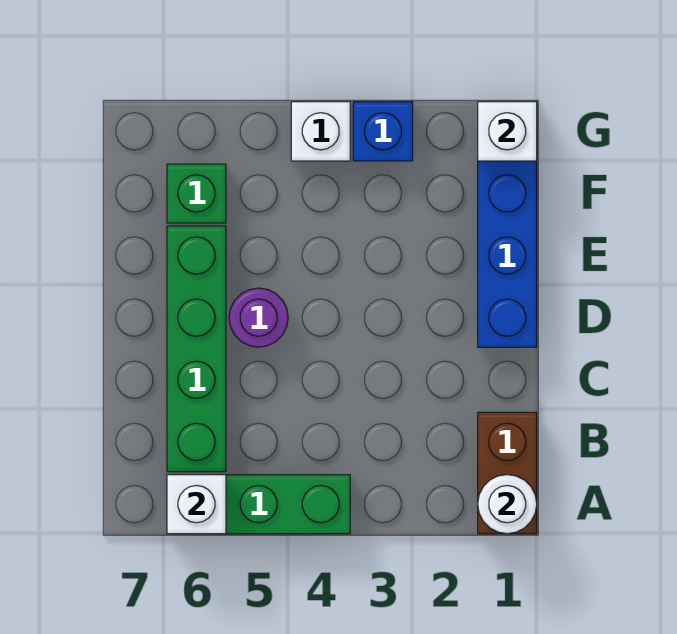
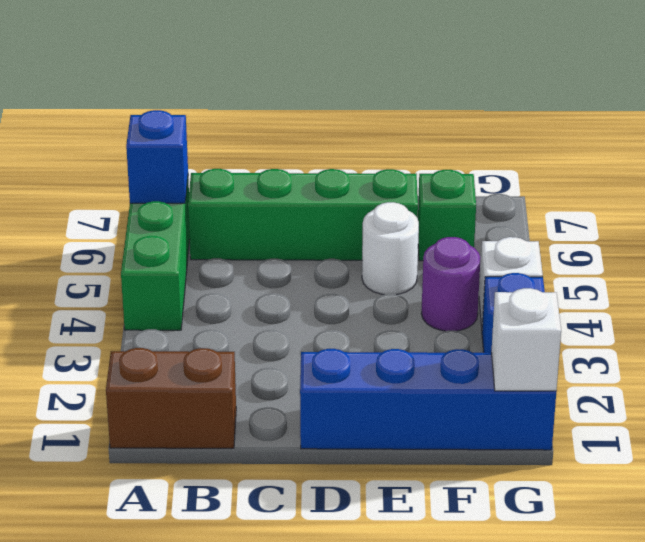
white 1x1 round brick [478,475,537,534] -> white 1x1 round brick moved to [362,202,419,295]
white 1x1 brick [167,475,226,534] -> blue 1x1 brick [126,110,188,203]
purple 1x1 round brick [229,288,288,347] -> purple 1x1 round brick moved to [422,237,481,331]

